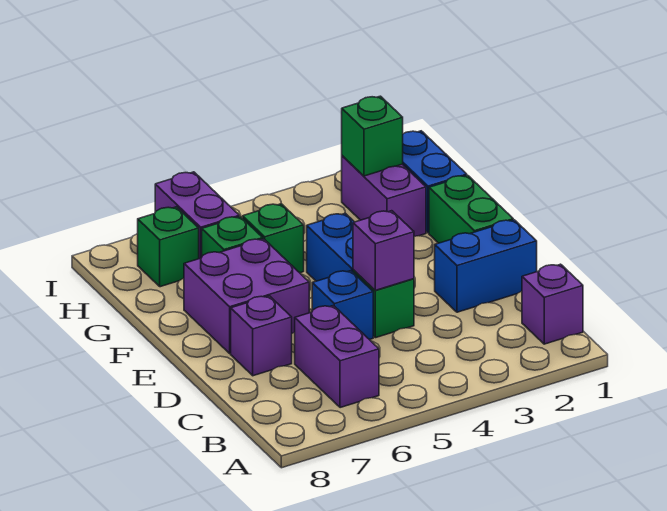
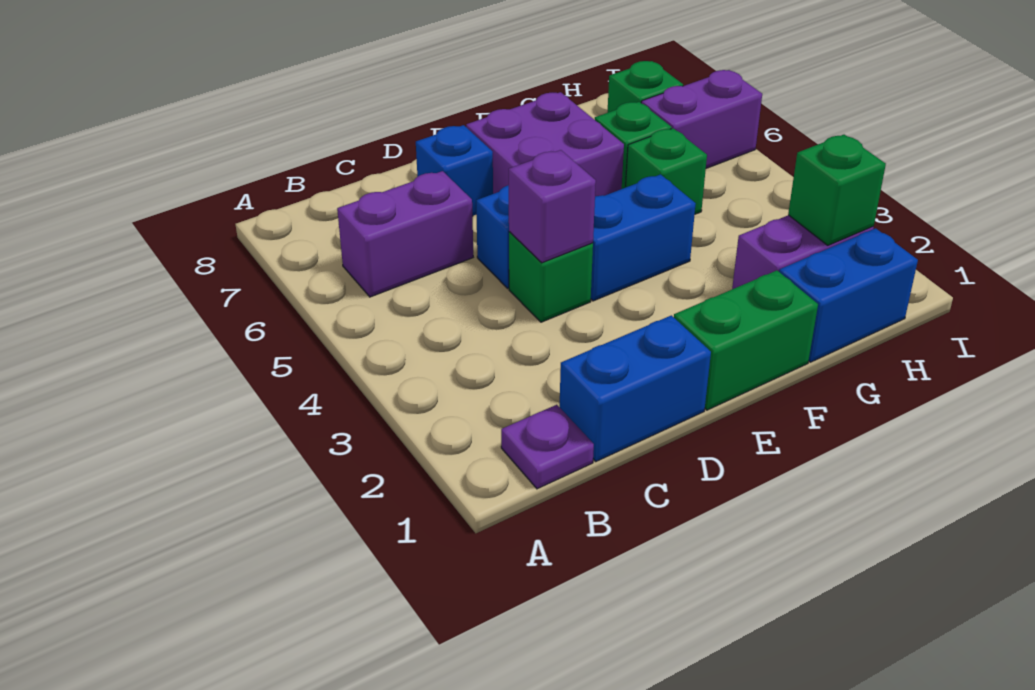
purple 1x1 brick [522,264,583,344] -> purple 1x1 plate [501,405,594,489]
blue 1x2 brick [435,220,537,312] -> blue 1x2 brick turned to [560,315,711,461]
purple 1x1 brick [231,296,292,376] -> blue 1x1 brick [416,125,493,216]

